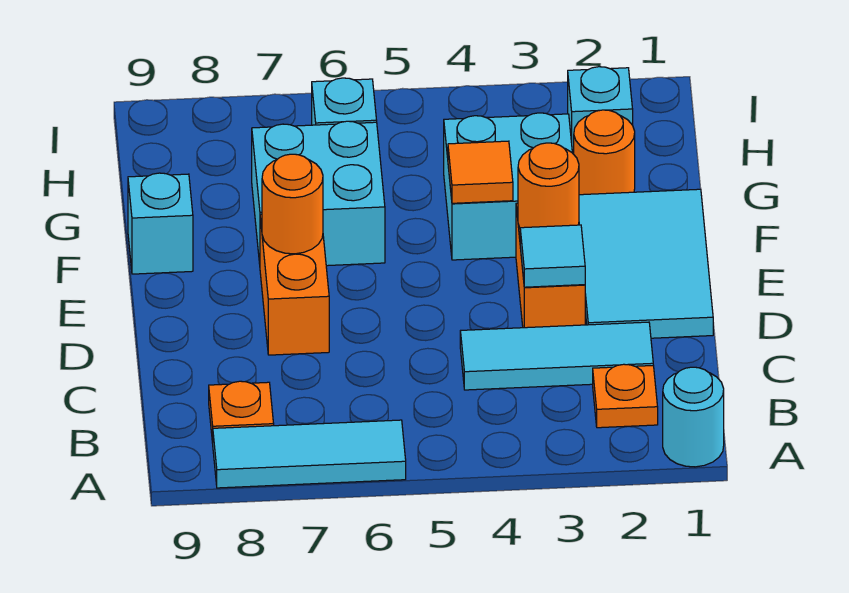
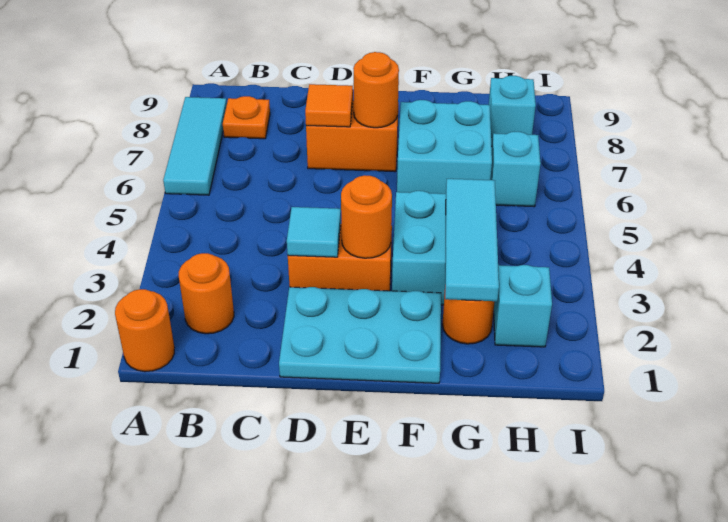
cyan 1x1 round brick [663,367,724,467] -> orange 1x1 round brick [115,289,174,372]
orange 1x1 plate [593,364,658,428] -> orange 1x1 round brick [179,253,234,334]
cyan 1x3 tile [460,322,653,390] -> cyan 1x3 tile moved to [445,179,499,301]
cyan 2x3 tile [579,189,713,338] -> cyan 2x3 plate [279,287,441,383]
orange 1x1 tile [448,141,513,203] -> orange 1x1 tile moved to [305,84,353,127]
cyan 1x1 brick [128,173,193,274] -> cyan 1x1 brick moved to [489,76,536,146]

